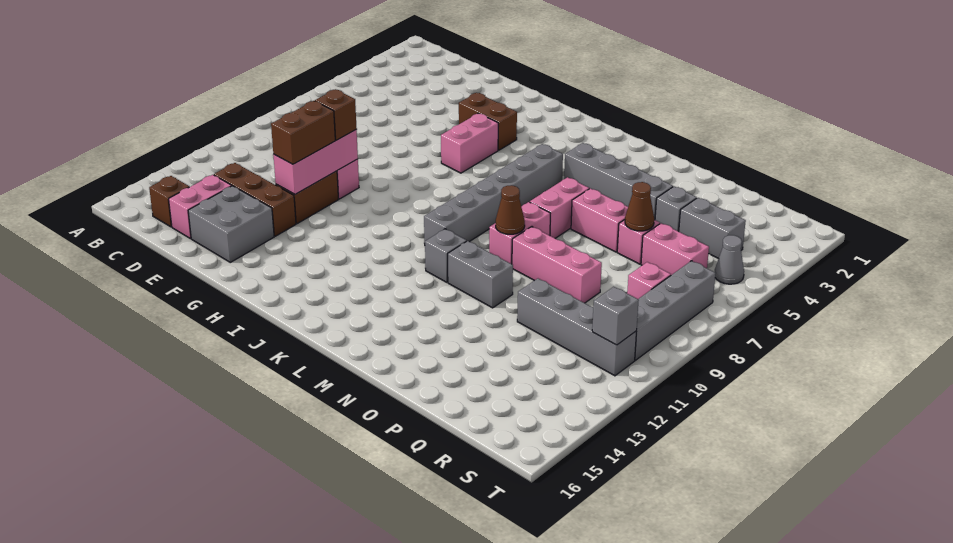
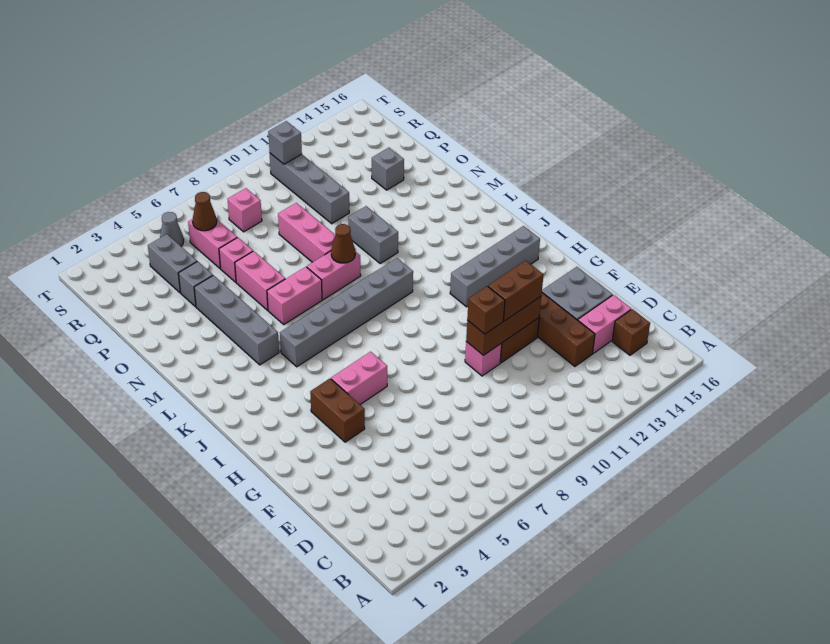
pink 1x3 brick [273,129,358,194] -> brown 1x3 brick [466,297,541,355]
grey 1x1 brick [425,229,467,282] -> grey 1x1 brick moved to [372,148,404,190]
brown 1x1 cone [625,182,654,231] -> brown 1x1 cone moved to [192,192,217,231]
grey 1x4 brick [635,261,715,360] -> grey 1x4 brick moved to [450,226,540,307]

